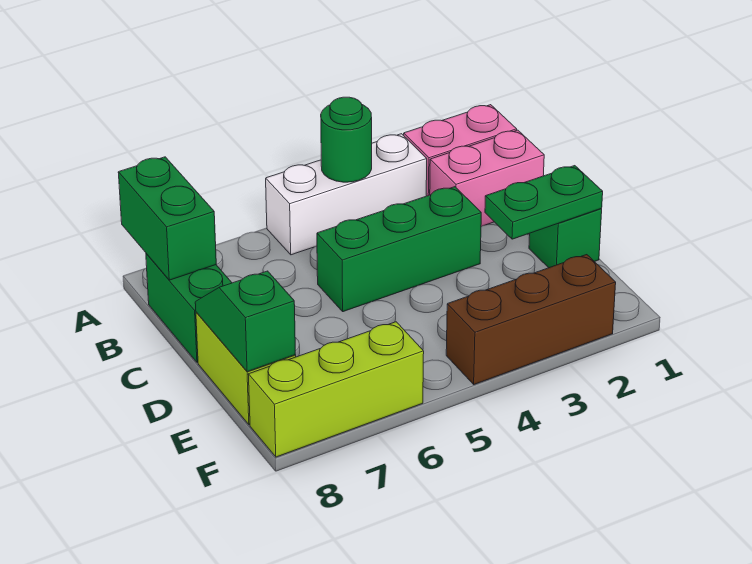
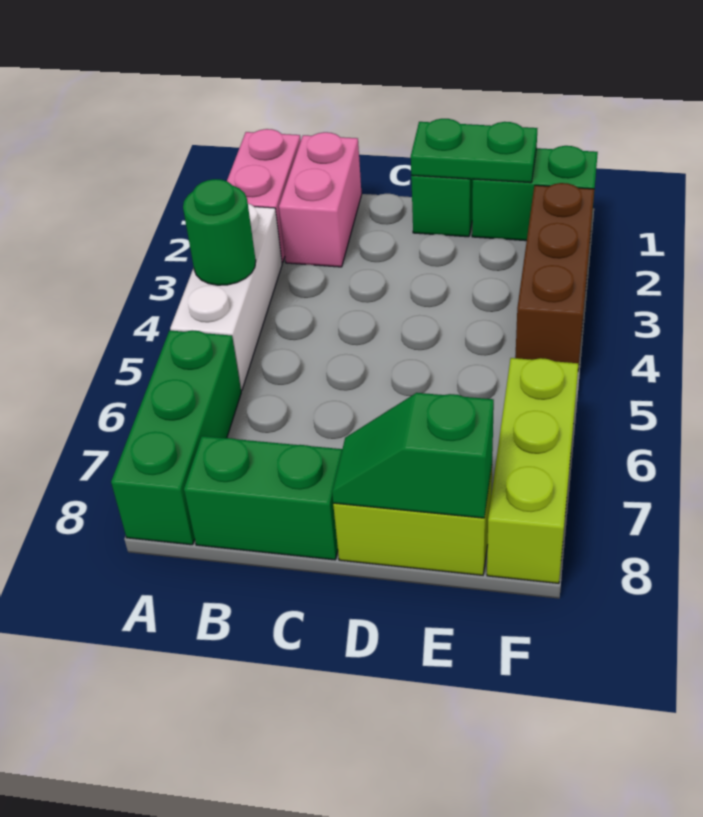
green 1x2 brick [118,157,216,280] -> green 1x2 brick moved to [472,146,598,241]
green 1x3 brick [317,187,481,312] -> green 1x3 brick moved to [111,331,241,545]
green 1x2 plate [485,166,603,239] -> green 1x2 plate turned to [411,119,537,183]

